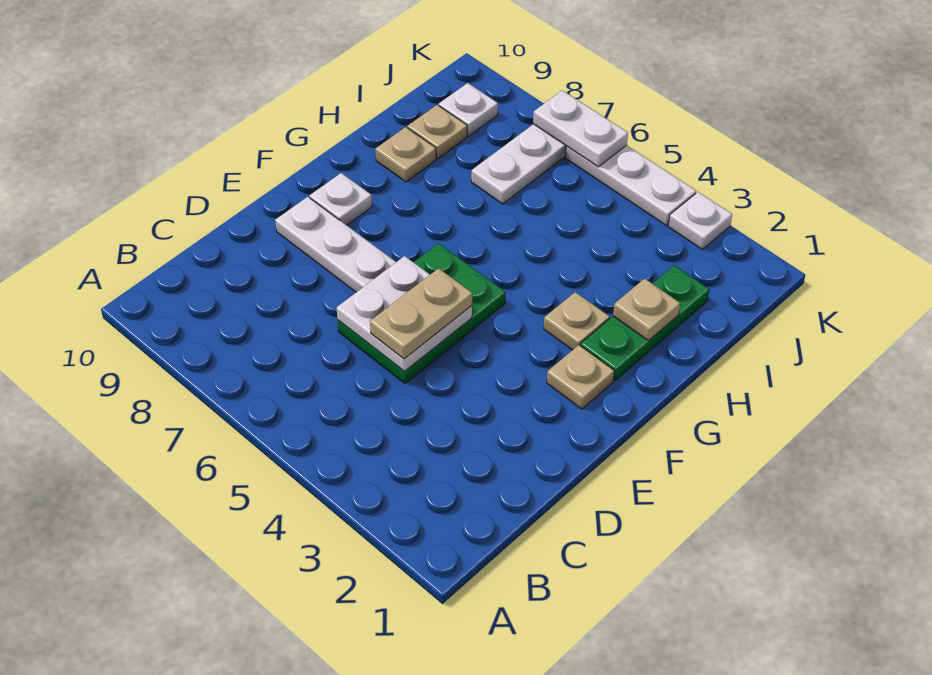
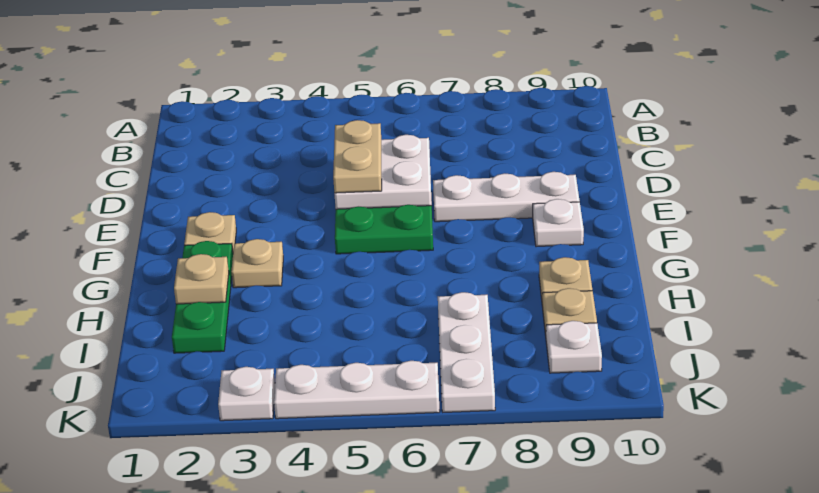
white 1x2 plate [533,90,628,167] -> none

